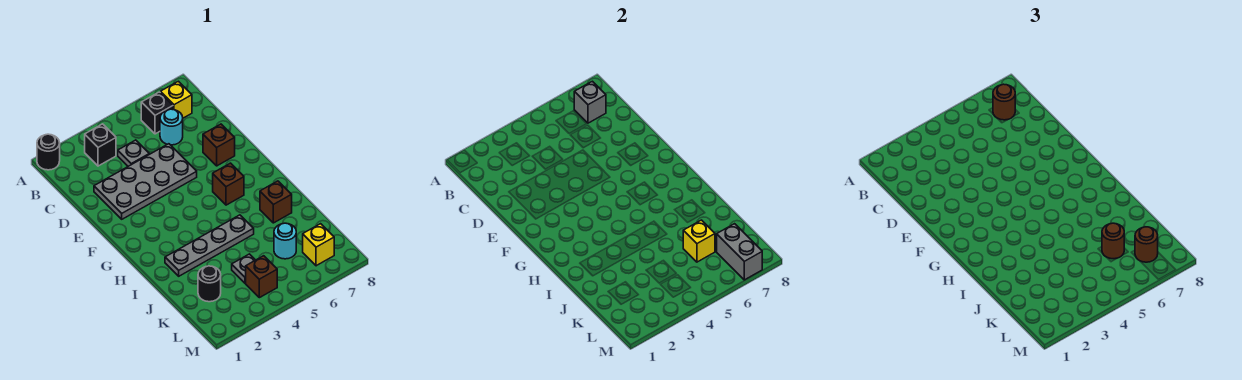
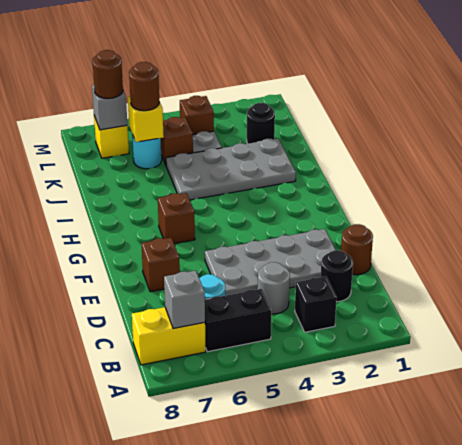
black 1x1 round brick [37,134,60,170] -> black 1x1 round brick moved to [321,250,353,302]
black 1x1 brick [141,92,173,134] -> black 1x2 brick [205,289,271,352]
yellow 1x1 brick [160,81,192,118] -> yellow 1x2 brick [132,307,206,365]
brown 1x1 round brick [993,84,1015,120] -> brown 1x1 round brick moved to [341,224,373,275]
grey 1x1 plate [118,140,149,166] -> grey 1x1 round brick [258,262,290,314]
grey 1x4 plate [165,215,254,276] -> grey 2x4 plate [166,139,296,200]
brown 1x1 brick [260,181,292,223] -> brown 1x1 brick moved to [161,117,193,165]
grey 1x2 brick [717,224,762,280] -> grey 1x1 brick [92,85,127,130]

